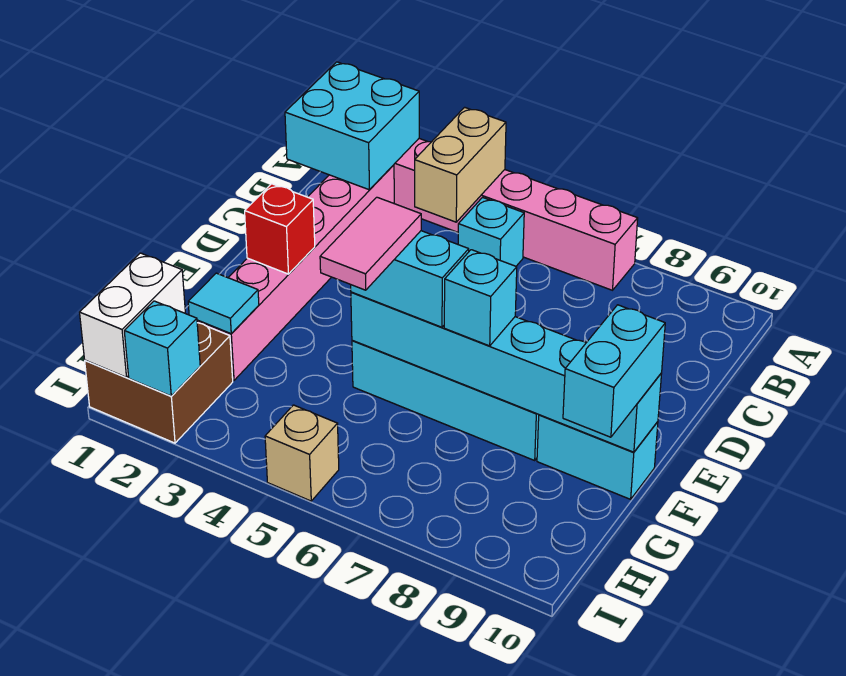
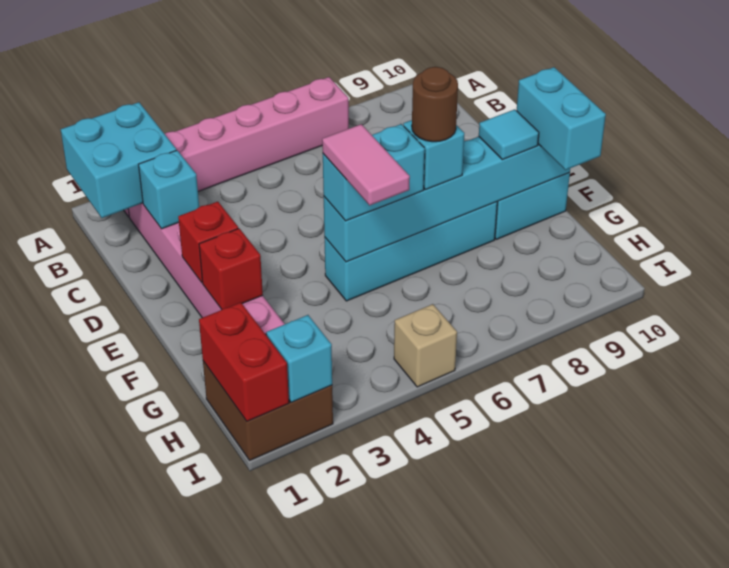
tan 1x2 brick [415,107,506,222] -> none
cyan 1x1 brick [458,197,524,266] -> cyan 1x1 brick moved to [139,150,199,229]
none -> red 1x1 brick [199,228,263,310]
none -> brown 1x1 round brick [412,67,458,142]
cyan 1x1 tile [188,273,259,334] -> cyan 1x1 tile moved to [479,109,539,160]
white 1x2 brick [80,253,185,377] -> red 1x2 brick [199,302,289,421]

